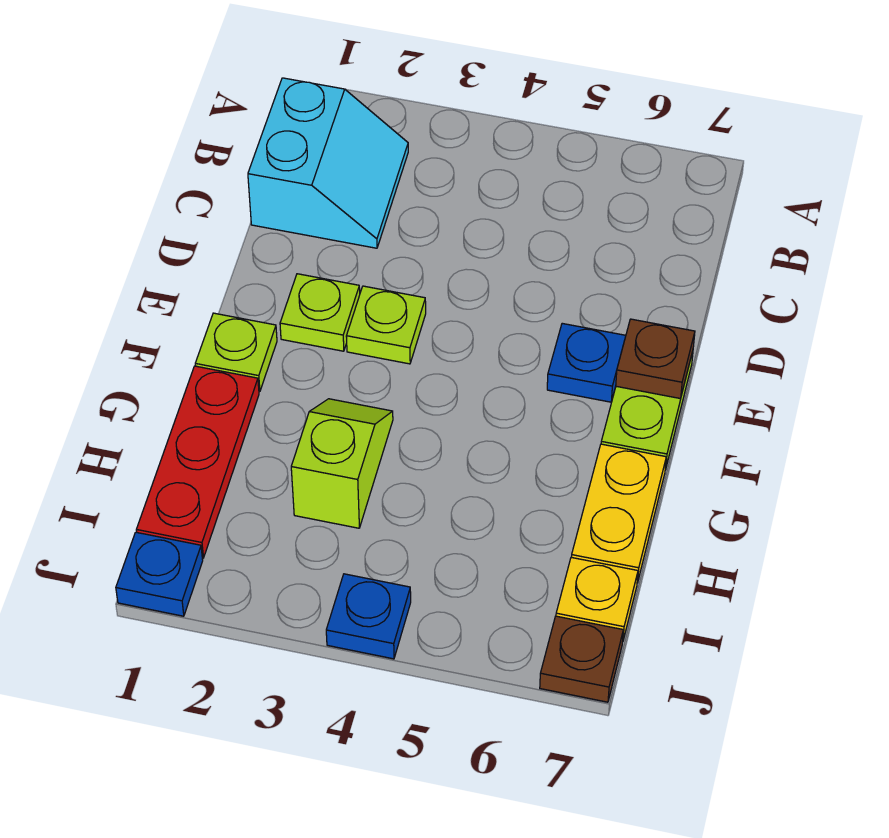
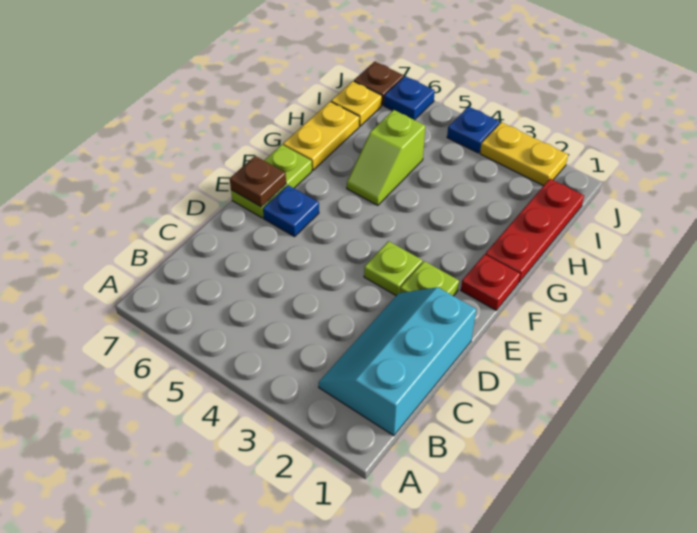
cyan 2x2 slope [248,78,408,248] -> cyan 2x3 slope [319,287,476,436]
lime 1x1 plate [195,313,277,392] -> red 1x1 plate [461,254,520,310]
lime 1x2 slope [291,399,393,528] -> lime 1x2 slope moved to [347,110,425,205]
blue 1x1 plate [116,532,203,616] -> blue 1x1 plate moved to [384,76,435,120]
none -> yellow 1x2 plate [480,122,568,186]

